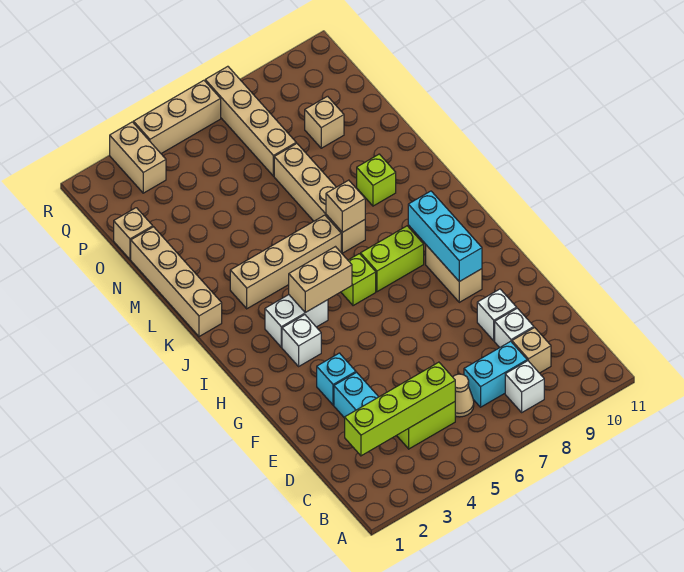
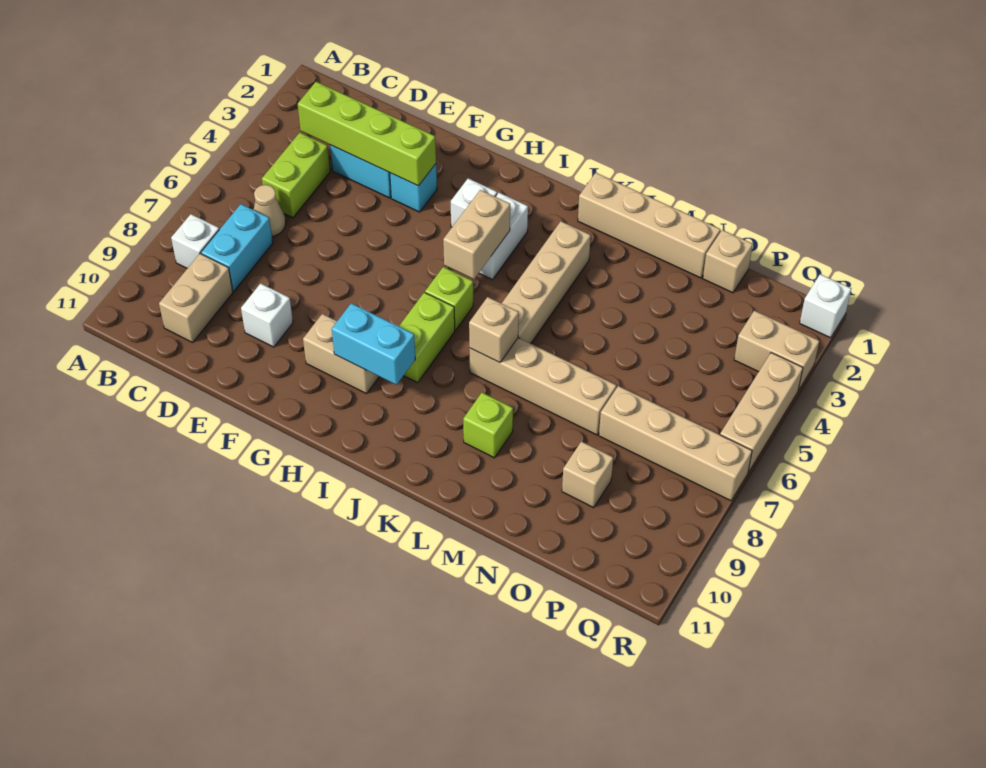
lime 1x4 brick [345,362,455,456] -> lime 1x4 brick turned to [298,82,436,186]
tan 1x1 brick [512,328,551,373] -> tan 1x2 brick [159,254,233,342]
white 1x1 brick [495,308,534,348] -> white 1x1 brick moved to [800,274,851,338]
cyan 1x3 brick [408,191,482,282] -> cyan 1x2 brick [332,303,415,385]

